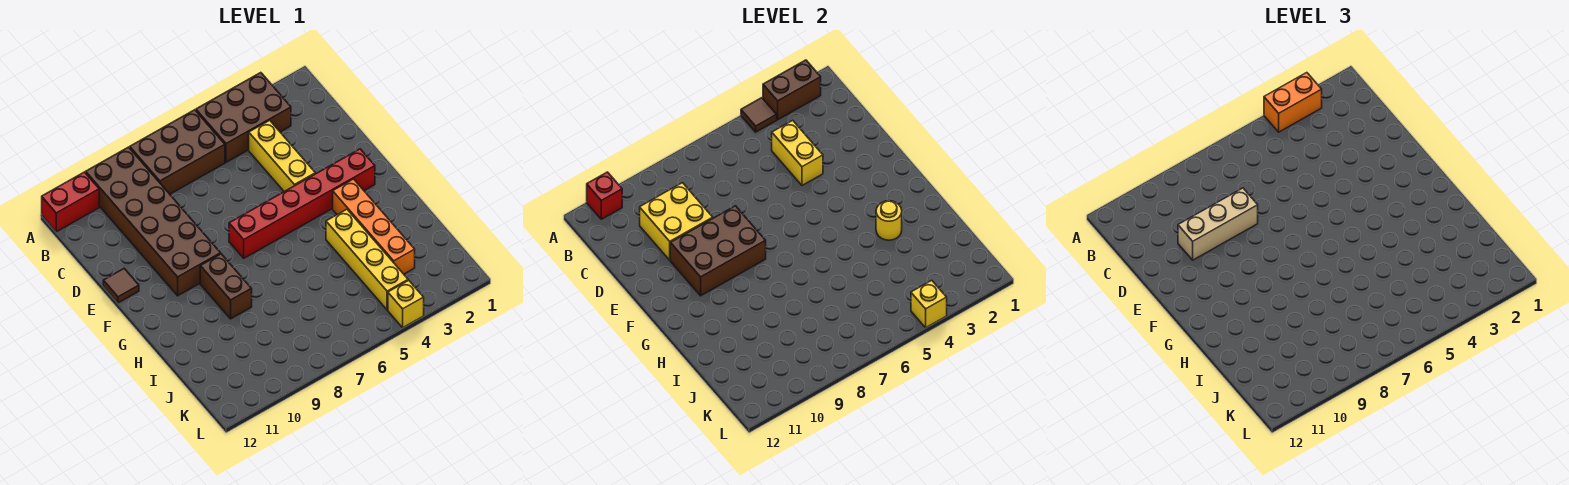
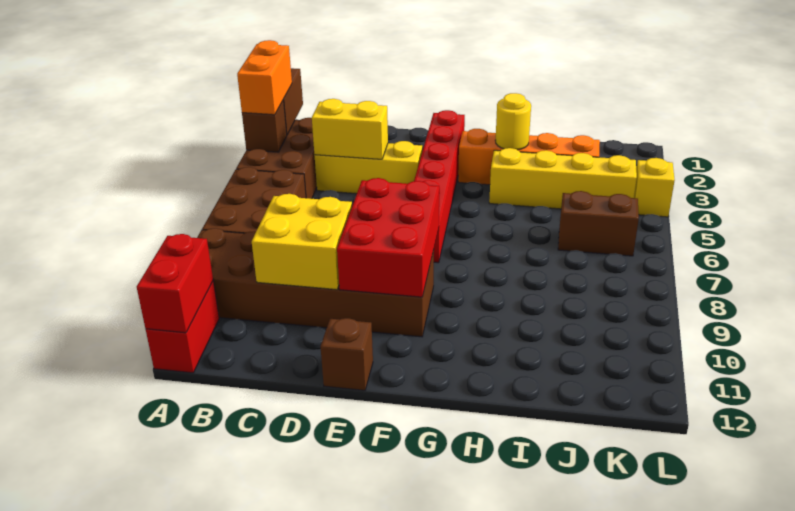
brown 1x1 tile [741,98,777,132] -> brown 1x1 brick [242,100,287,152]
red 1x1 brick [587,172,622,219] -> red 1x2 brick [137,234,213,333]
tan 1x3 brick [1178,188,1258,260] -> none
brown 2x3 brick [670,206,766,296] -> red 2x3 brick [337,178,439,297]
brown 1x1 tile [103,268,139,303] -> brown 1x1 brick [321,318,373,390]
brown 1x2 brick [200,254,252,319] -> brown 1x2 brick moved to [558,191,639,256]
yellow 1x1 brick [911,280,947,328] -> none

